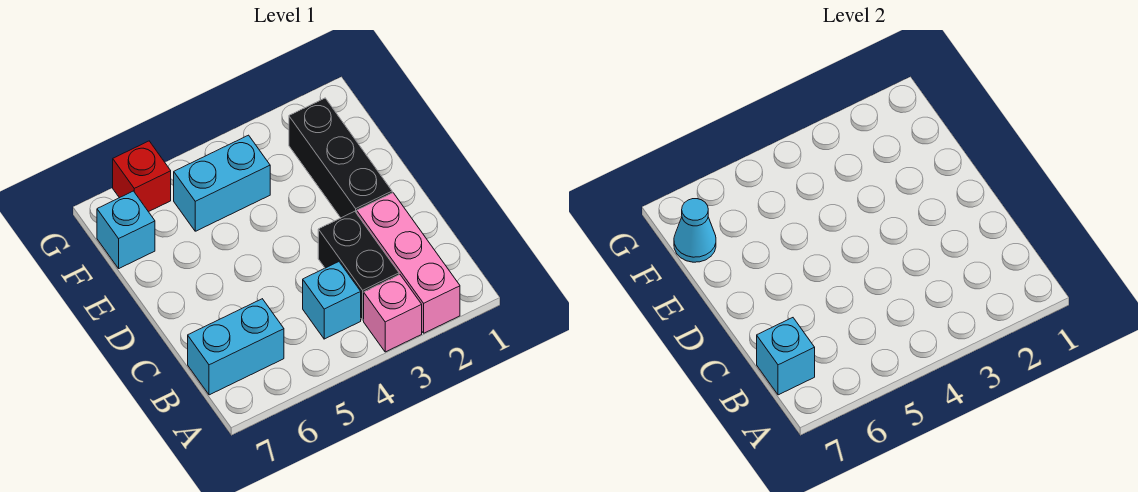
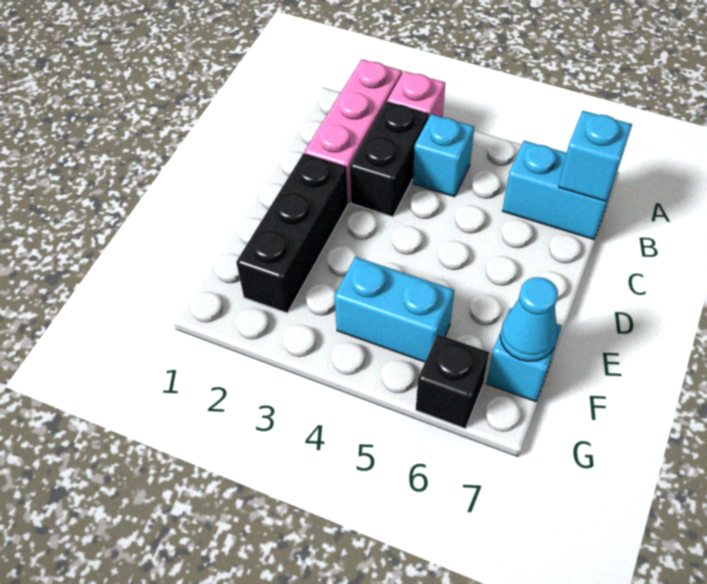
red 1x1 brick [113,141,171,212] -> black 1x1 brick [416,334,489,429]

